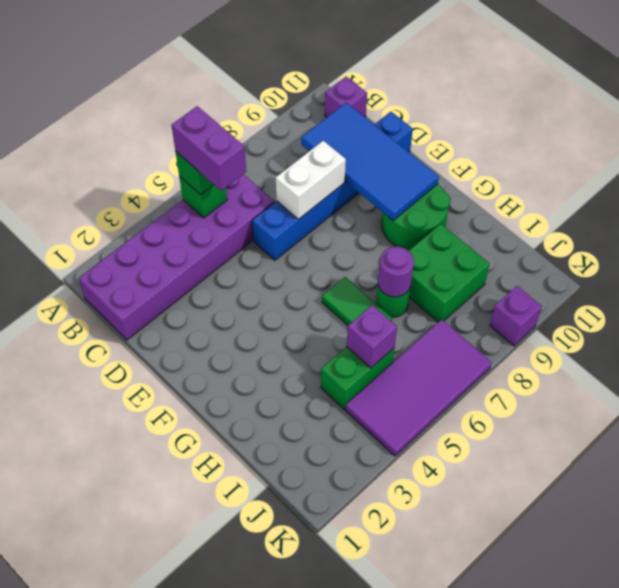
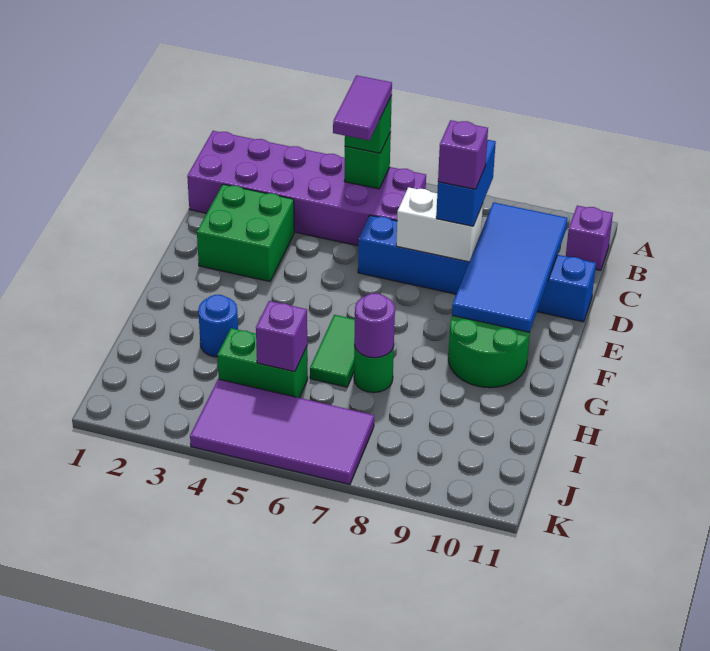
purple 1x2 brick [171,106,246,191] -> purple 1x2 tile [333,75,392,140]
none -> blue 1x2 brick [436,140,496,226]
none -> blue 1x1 round brick [198,295,238,357]
green 2x2 brick [409,224,490,322] -> green 2x2 brick moved to [197,184,294,282]
purple 1x1 brick [490,286,542,346] -> purple 1x1 brick moved to [438,120,488,189]

